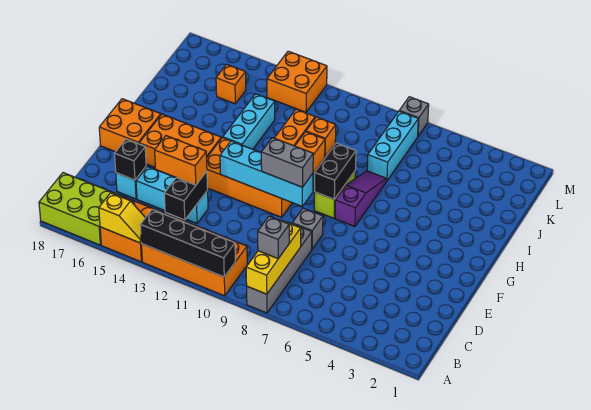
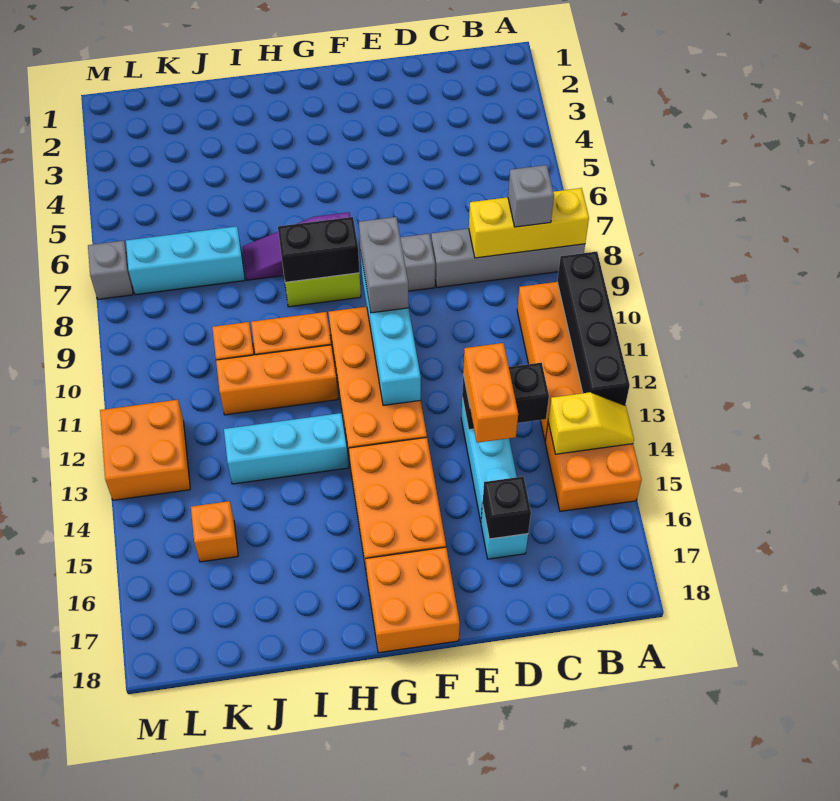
yellow 1x2 slope [99,193,145,243] -> yellow 1x2 slope turned to [548,392,634,454]
lime 2x3 brick [39,173,123,245] -> none

